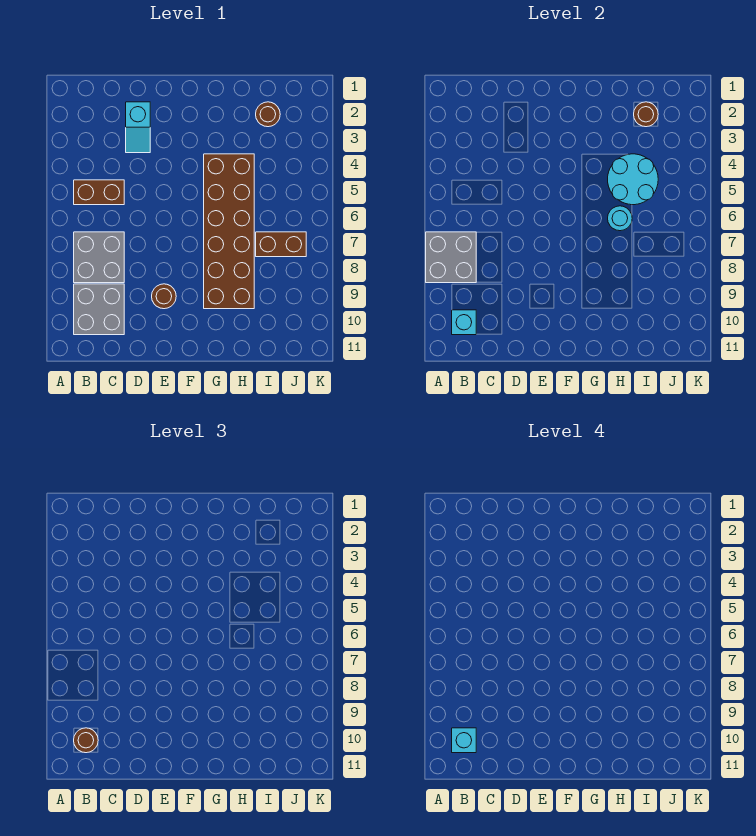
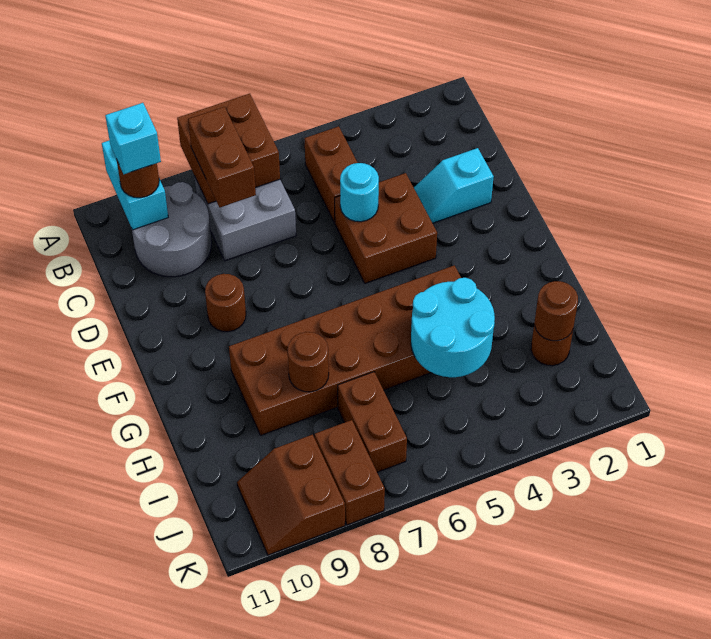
grey 2x2 brick [426,232,476,283] -> brown 2x2 brick [177,94,280,204]
none -> brown 1x2 brick [188,107,256,207]
grey 2x2 brick [74,284,124,335] -> grey 2x2 round brick [132,182,212,277]
cyan 1x1 brick [452,310,476,335] -> cyan 1x2 brick [102,140,168,230]
none -> brown 2x2 brick [335,173,437,283]
cyan 1x1 round brick [608,206,632,231] -> cyan 1x1 round brick moved to [340,163,379,222]
none -> brown 1x1 round brick [288,332,329,392]
none -> brown 1x2 brick [315,420,385,525]
none -> brown 2x2 slope [237,435,345,555]

